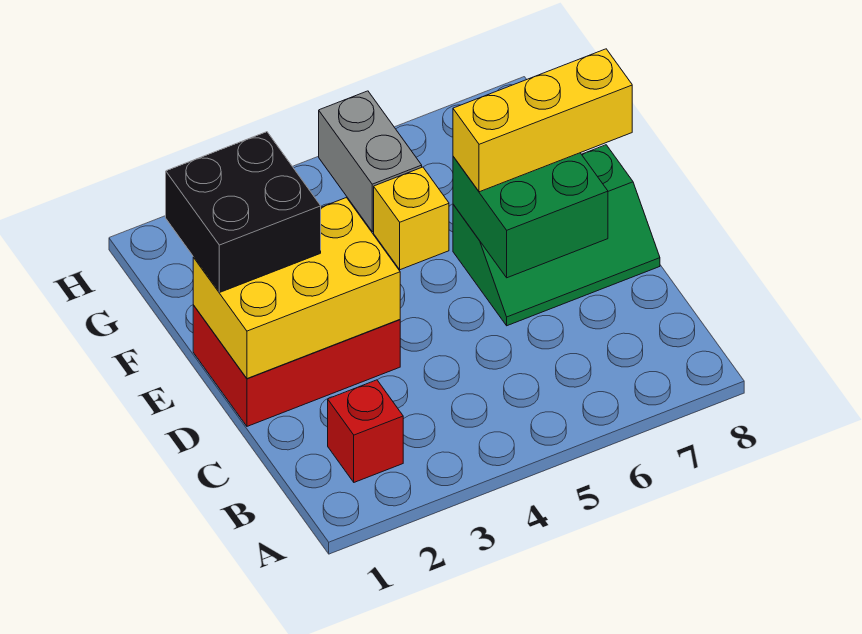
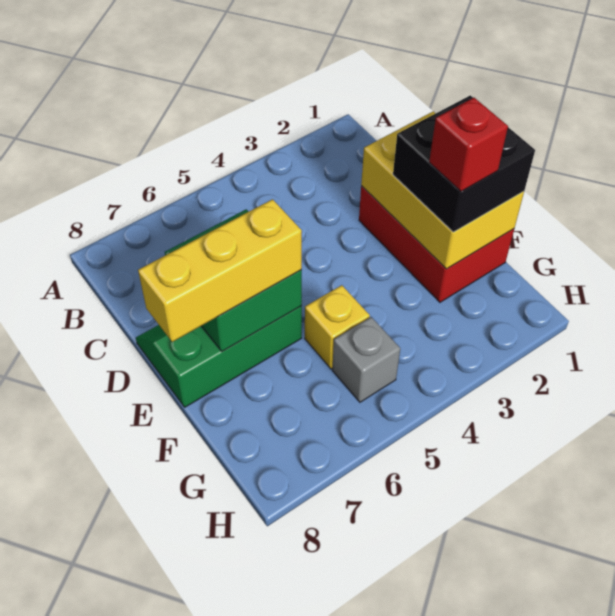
red 1x1 brick [328,380,403,482] -> red 1x1 brick moved to [429,98,508,192]
red 2x3 brick [193,305,400,426] -> red 2x3 brick turned to [359,186,514,302]
yellow 2x3 brick [193,198,400,379] -> yellow 2x3 brick turned to [361,111,524,269]
grey 1x2 brick [319,91,422,232] -> grey 1x1 brick [332,317,400,402]

